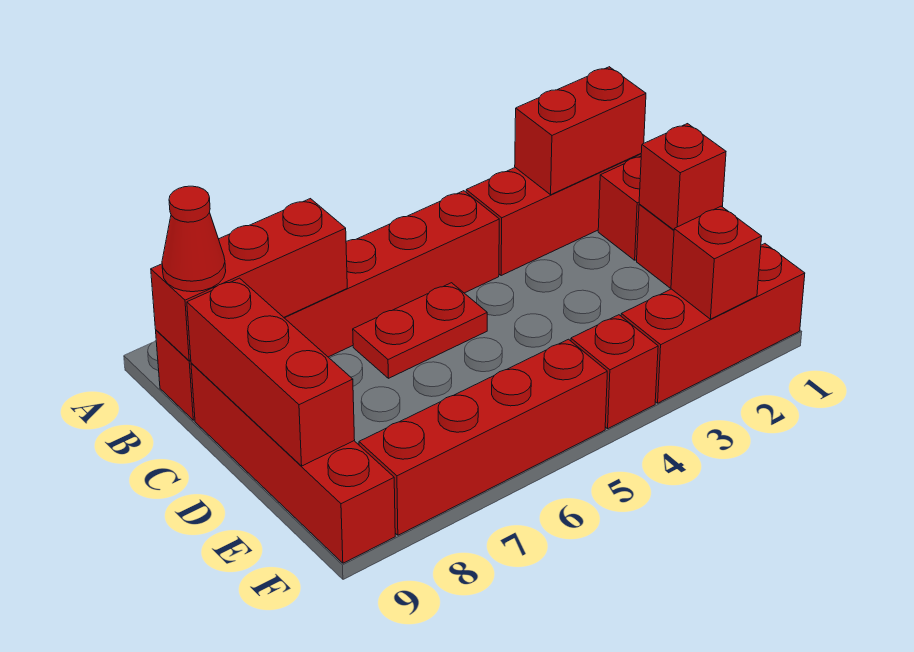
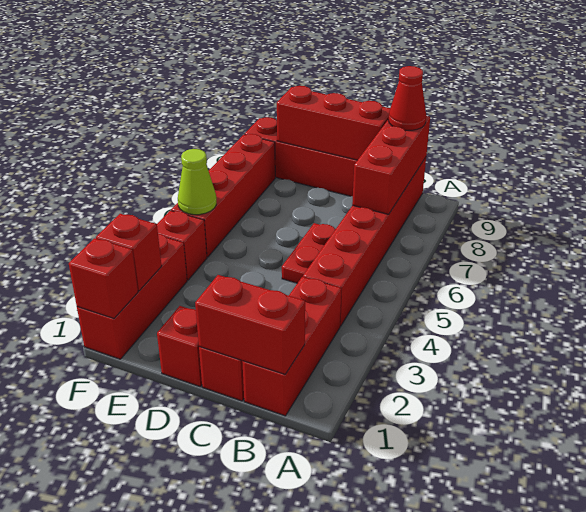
red 1x2 brick [515,67,646,195] -> red 1x2 brick turned to [195,275,305,374]
red 1x1 brick [639,124,726,230] -> red 1x1 brick moved to [69,238,138,318]
none -> lime 1x1 cone [178,149,216,215]

